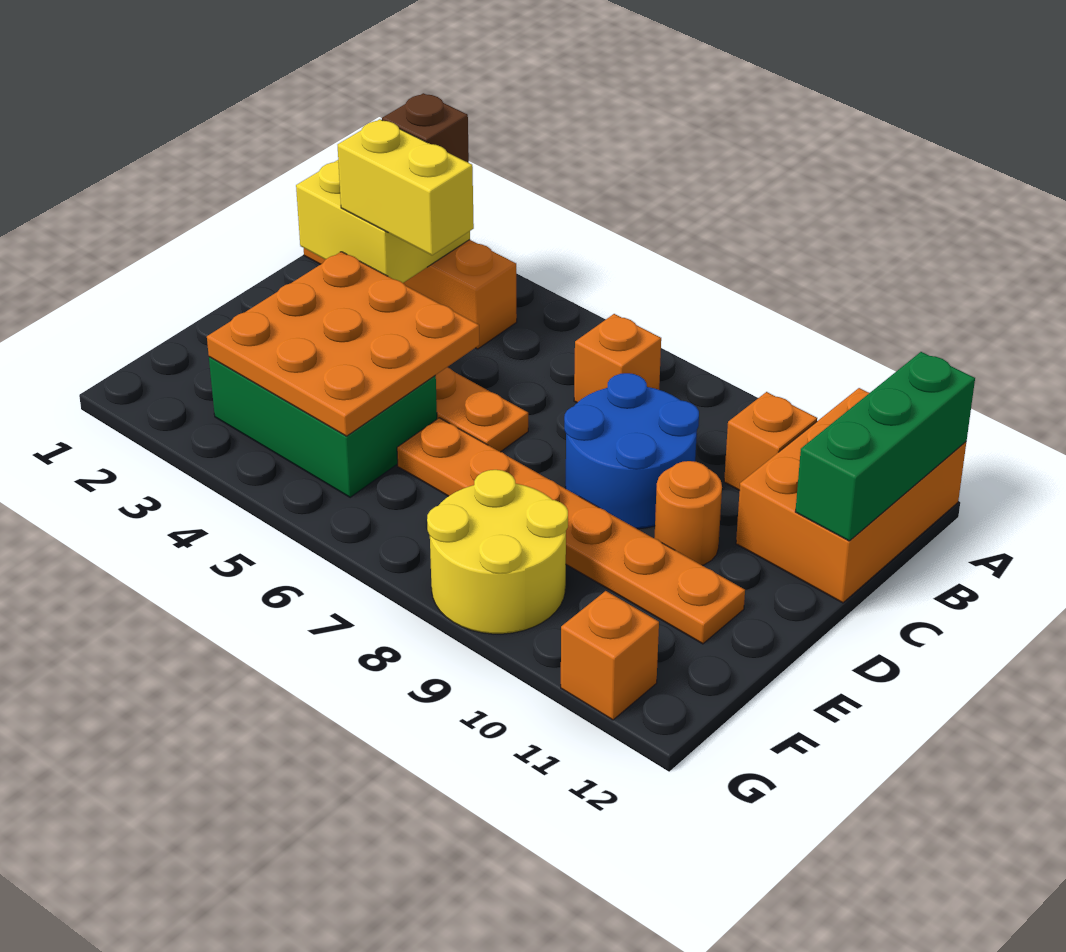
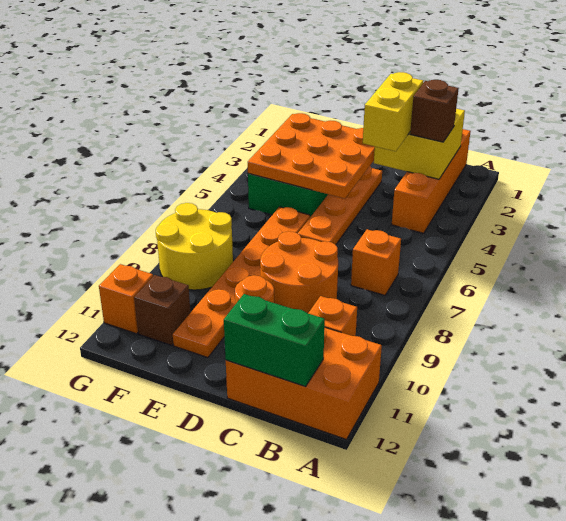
green 1x3 brick [795,352,975,541] -> green 1x2 brick [224,294,325,387]
blue 2x2 round brick [564,373,699,529] -> orange 2x2 round brick [260,231,338,313]
none -> brown 1x1 brick [134,275,191,345]

